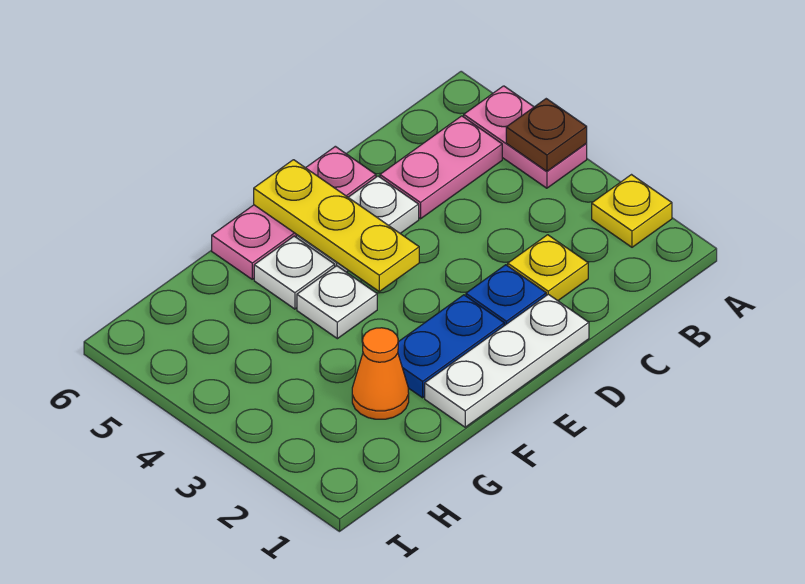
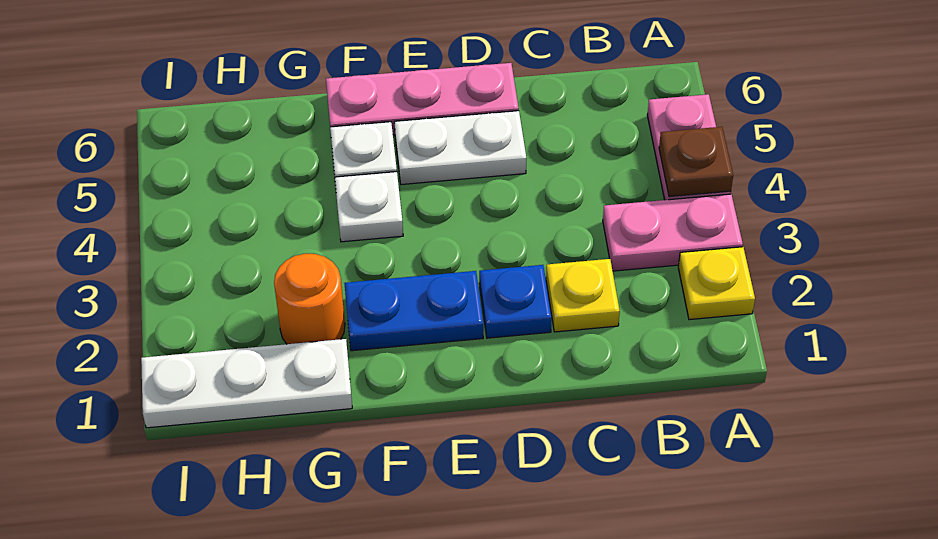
pink 1x2 plate [380,116,502,219] -> pink 1x2 plate moved to [603,194,743,271]
white 1x3 plate [425,294,589,427] -> white 1x3 plate moved to [141,339,352,428]
yellow 1x3 plate [254,160,419,291] -> none
orange 1x1 cone [352,328,409,419] -> orange 1x1 round brick [274,254,345,344]

